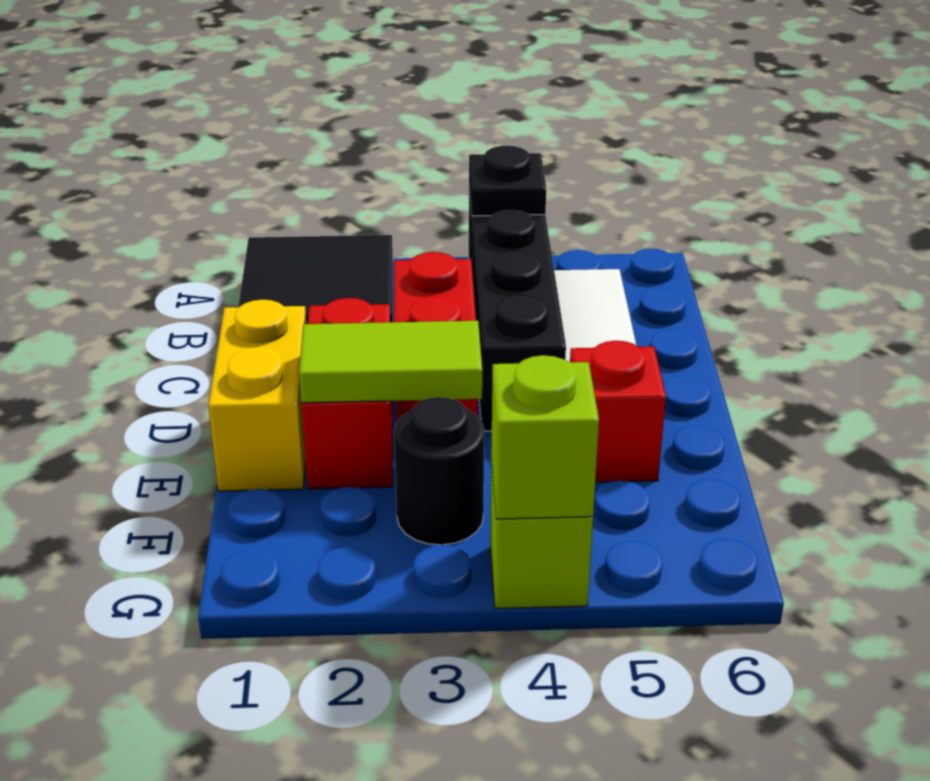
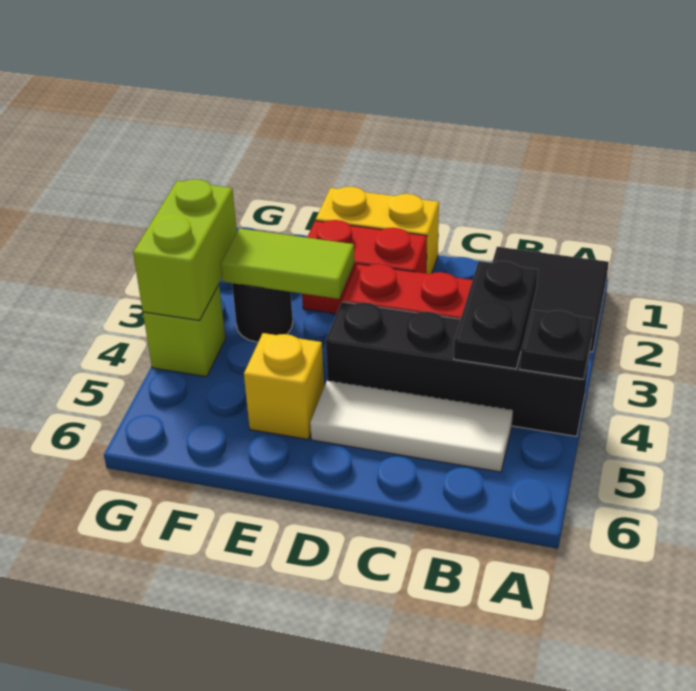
none -> black 1x2 plate [454,261,538,369]
lime 1x2 tile [299,321,482,403] -> lime 1x2 tile turned to [221,228,354,299]
red 1x1 brick [570,341,666,482] -> yellow 1x1 brick [244,333,324,439]
lime 1x1 brick [491,355,599,519] -> lime 1x2 brick [133,179,237,321]

